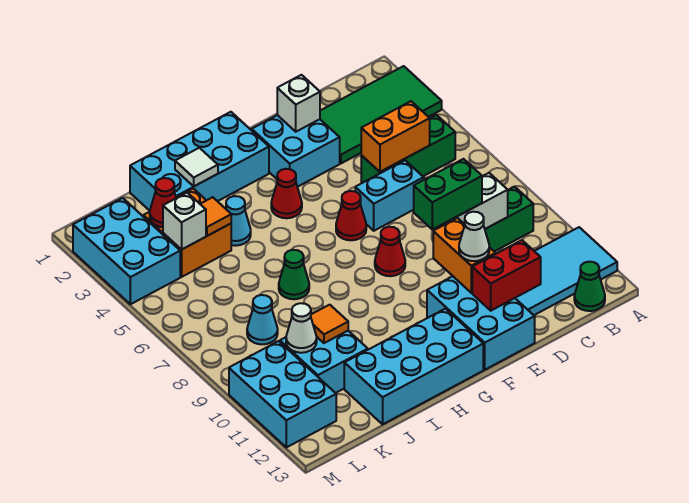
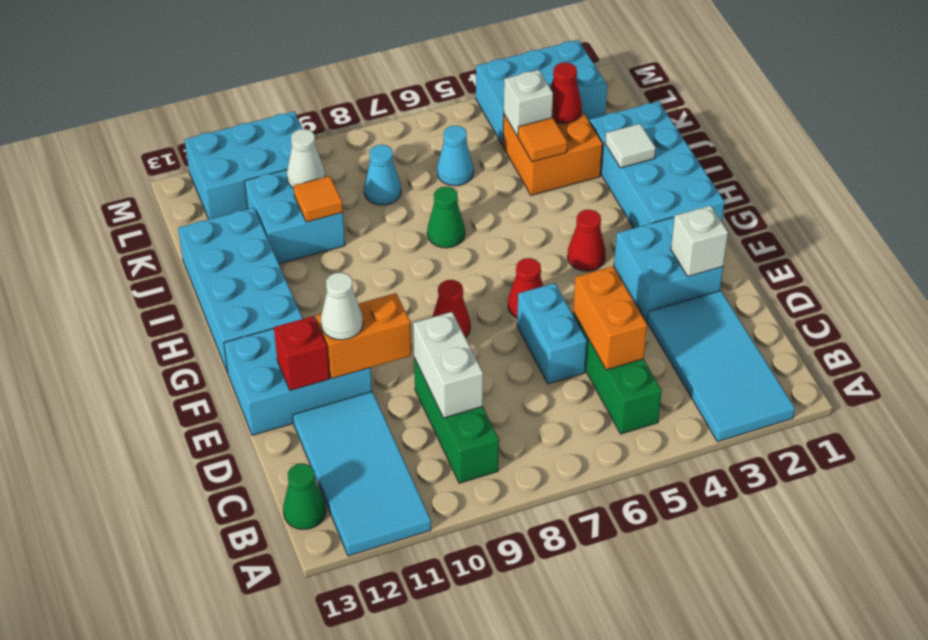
green 2x4 tile [320,66,442,163] -> cyan 2x4 tile [647,291,795,442]
green 1x2 brick [414,159,482,229] -> none
red 1x2 brick [472,240,541,311] -> red 1x1 brick [274,316,329,391]
cyan 1x1 cone [226,196,251,246] -> cyan 1x1 cone moved to [437,126,474,186]

